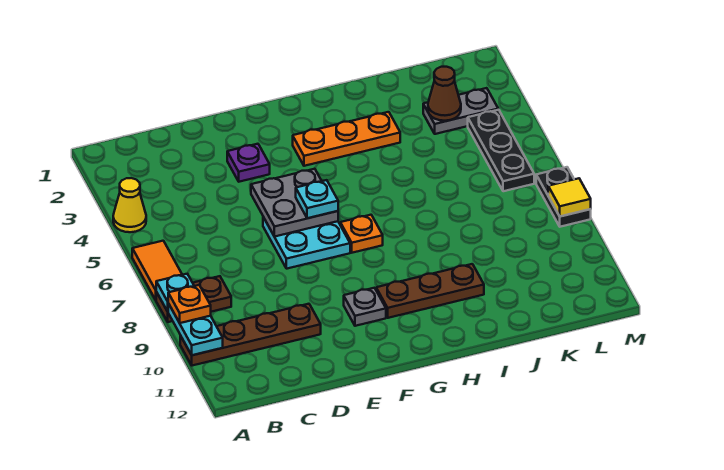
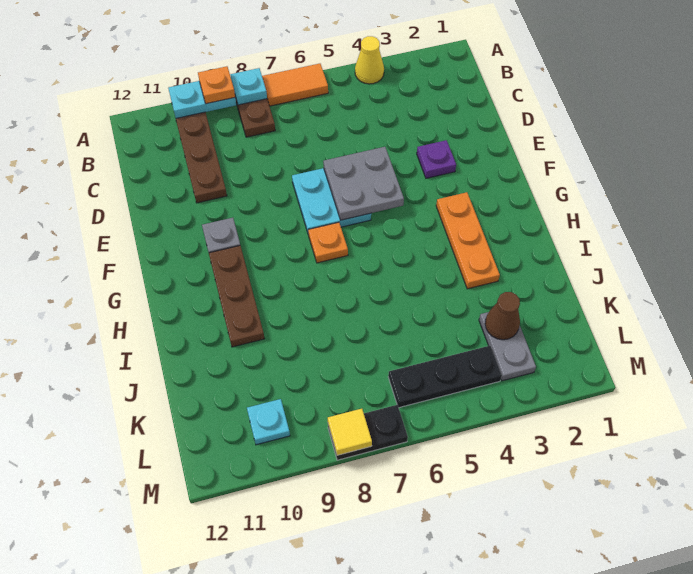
cyan 1x1 plate [296,180,338,218] -> cyan 1x1 plate moved to [247,399,290,445]

